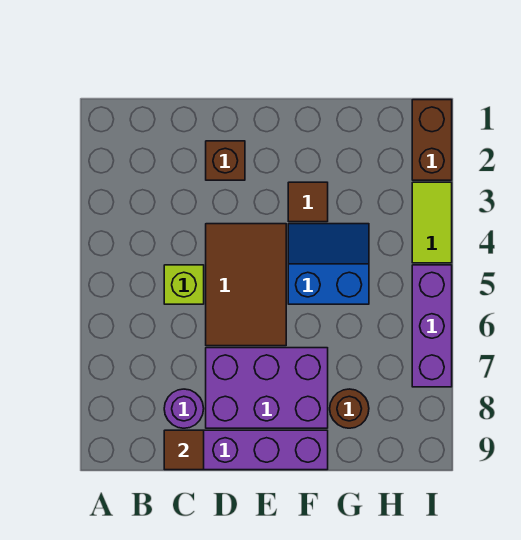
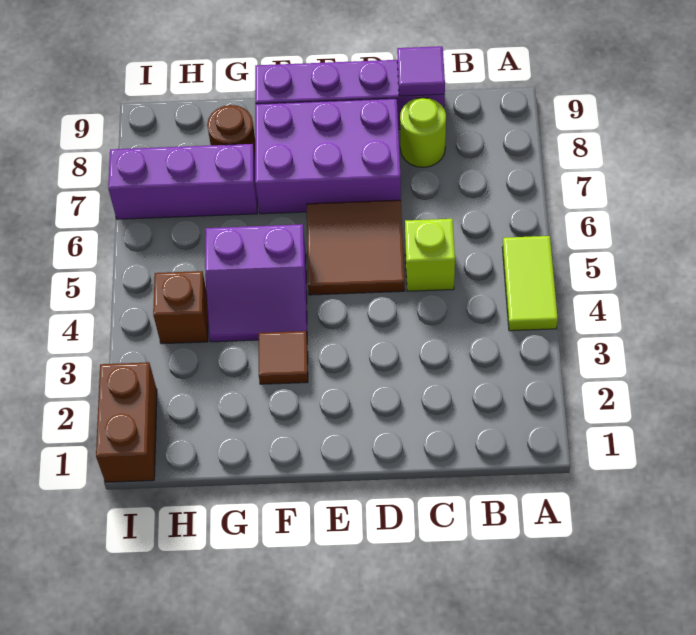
purple 1x1 round brick [164,389,204,428] -> lime 1x1 round brick [400,98,446,167]
brown 1x1 tile [164,430,204,470] -> purple 1x1 tile [397,46,445,96]
brown 1x1 brick [206,141,245,180] -> brown 1x1 brick moved to [153,271,208,344]
brown 2x3 tile [206,224,286,346] -> brown 2x2 tile [307,200,405,295]
blue 2x2 slope [288,224,369,304] -> purple 2x2 slope [205,224,307,342]
lime 1x2 tile [412,182,452,263] -> lime 1x2 tile moved to [502,236,558,331]
purple 1x3 brick [412,265,452,387] -> purple 1x3 brick turned to [108,144,257,219]

